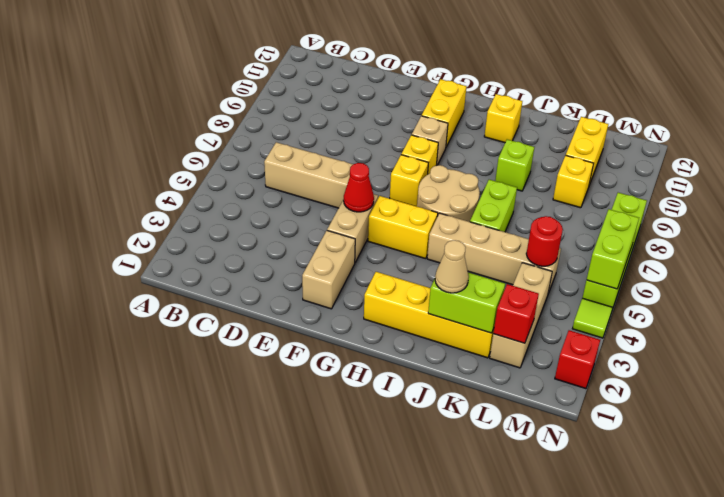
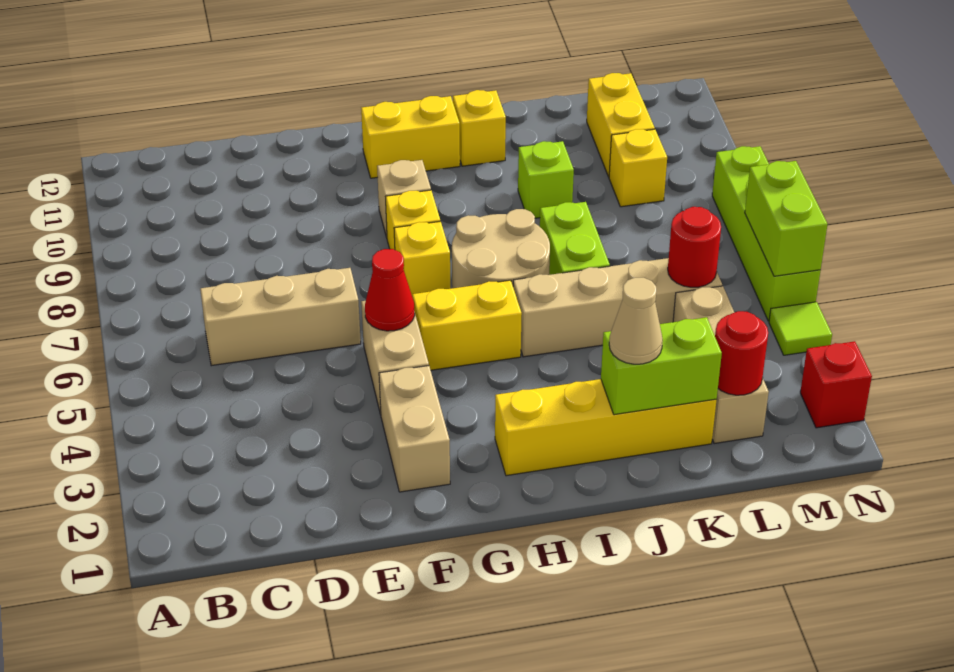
yellow 1x2 brick [422,79,467,147] -> yellow 1x2 brick turned to [361,96,460,178]
red 1x1 brick [493,284,539,343] -> red 1x1 round brick [715,311,768,395]

